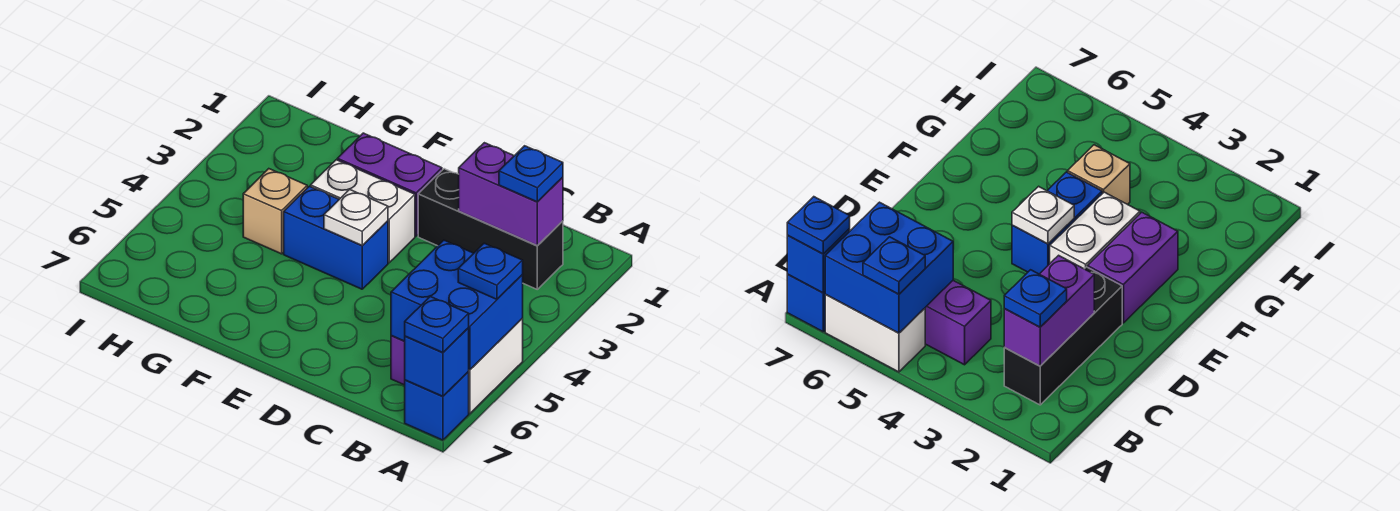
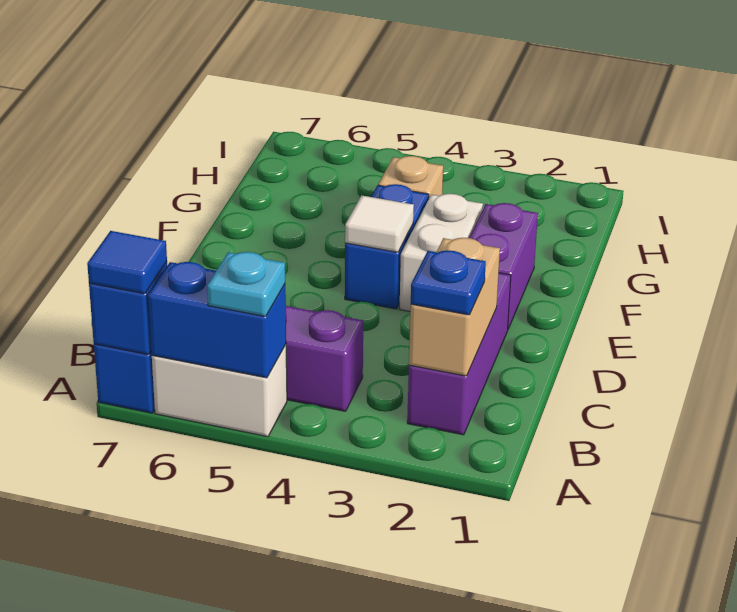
blue 2x2 brick [391,240,523,370] -> blue 1x2 brick [148,262,286,378]
blue 1x1 plate [458,243,523,299] -> cyan 1x1 plate [207,252,285,317]
blue 1x1 plate [405,296,469,353] -> blue 1x1 tile [87,231,167,294]
black 1x3 brick [418,169,563,289] -> purple 1x3 brick [407,273,511,435]
purple 1x2 brick [459,143,563,246] -> tan 1x2 brick [409,238,500,376]
white 1x1 plate [324,189,388,246] -> white 1x1 tile [345,196,414,252]

